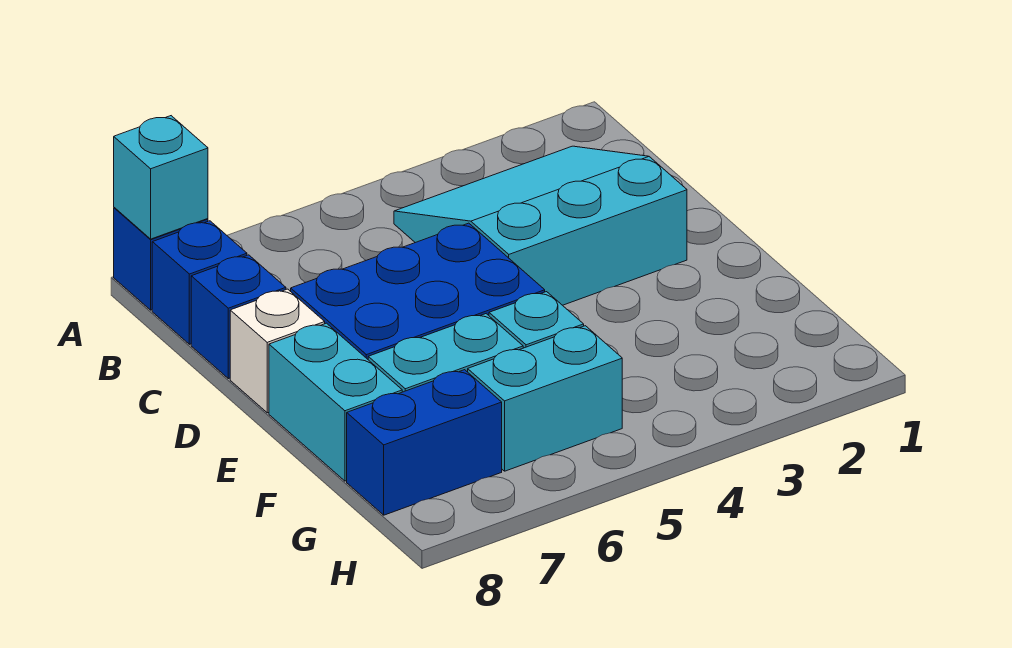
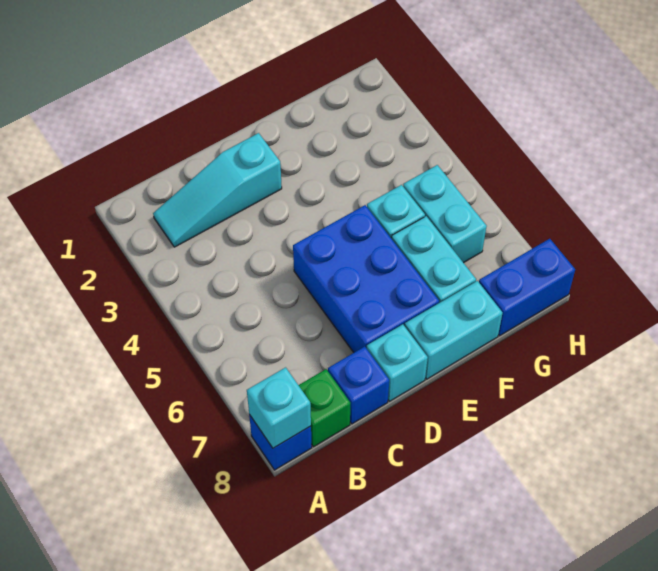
cyan 3x3 slope [394,146,687,305] -> cyan 1x3 slope [153,133,282,247]
blue 1x1 brick [152,221,247,344] -> green 1x1 brick [299,369,350,447]
white 1x1 brick [230,289,325,413] -> cyan 1x1 brick [367,324,428,401]
blue 1x2 brick [347,370,502,515] -> blue 1x2 brick turned to [479,239,575,336]

